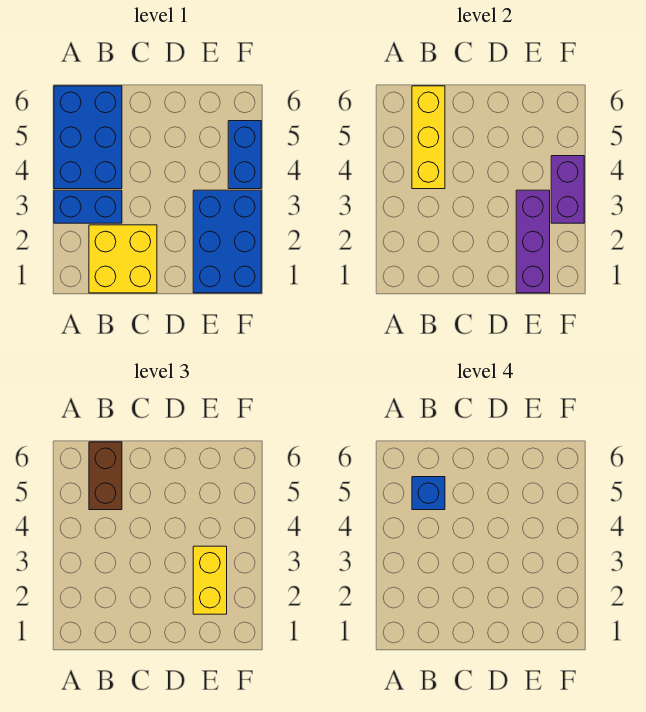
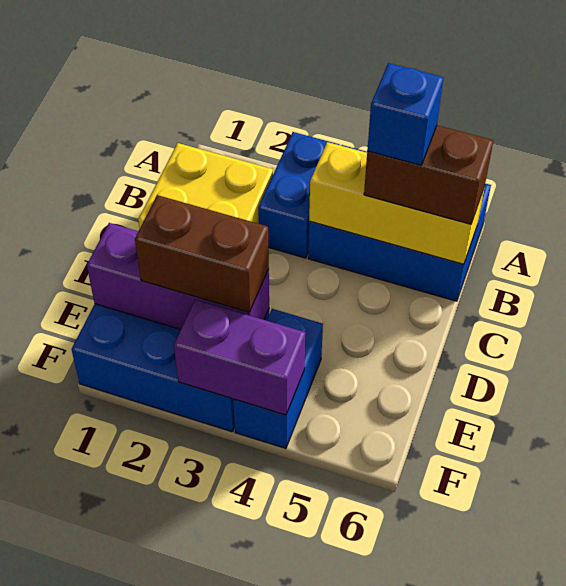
yellow 1x2 brick [193,546,227,614] -> brown 1x2 brick [135,195,269,312]
blue 1x2 brick [228,121,261,189] -> blue 1x2 brick turned to [233,309,323,448]

